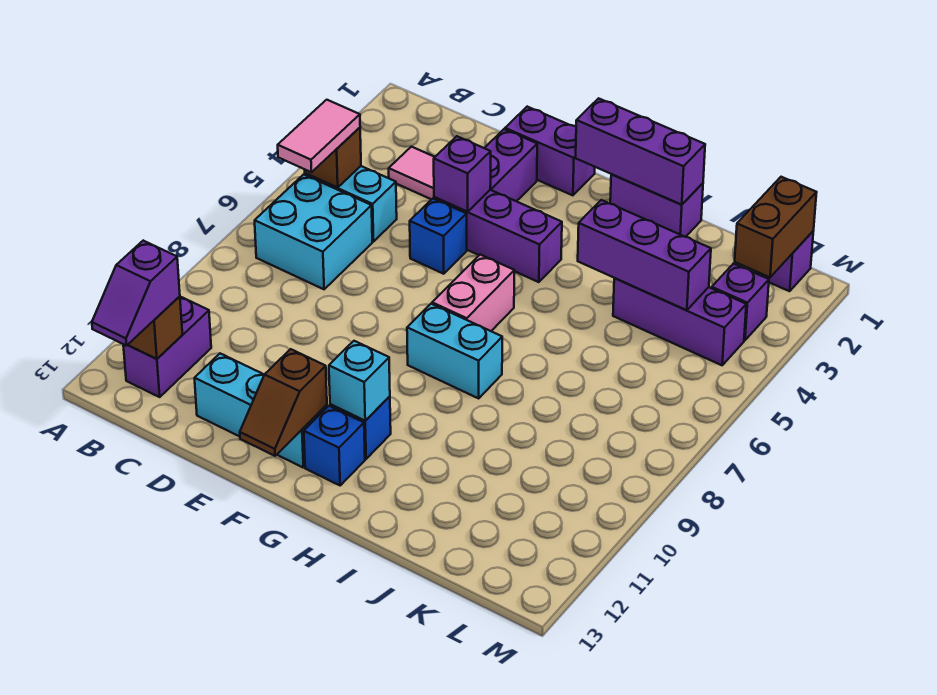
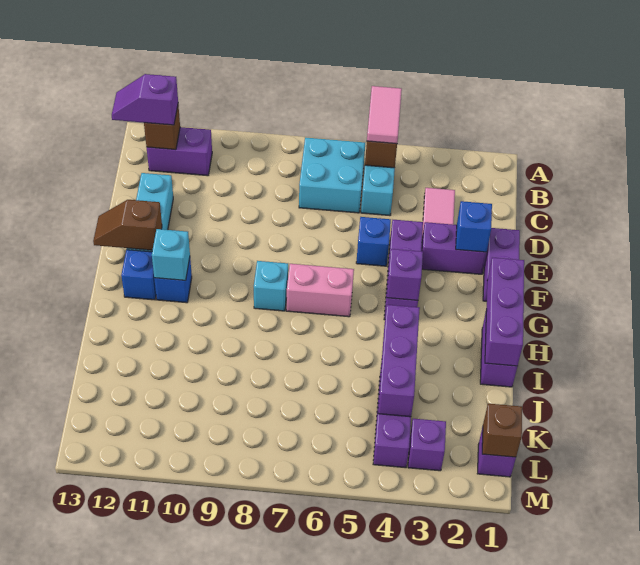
pink 1x2 tile [278,100,360,172] -> pink 1x2 tile turned to [367,86,402,144]
none -> blue 1x1 brick [456,201,492,252]
purple 1x1 brick [434,136,491,212] -> purple 1x1 brick moved to [387,249,423,300]
cyan 1x2 brick [407,304,502,398] -> cyan 1x1 brick [254,261,288,311]
brown 1x2 brick [735,177,817,277] -> brown 1x1 brick [482,404,522,457]

